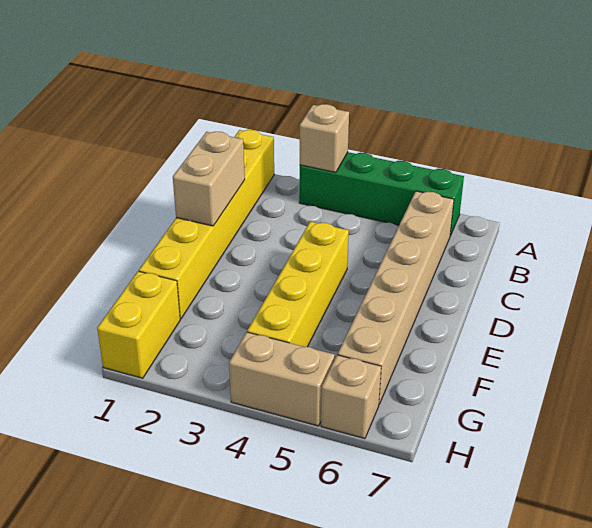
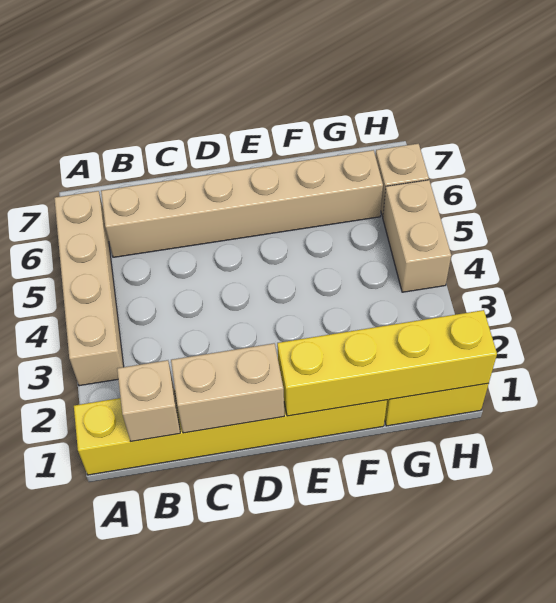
green 1x4 brick [299,152,464,236] -> tan 1x4 brick [54,191,124,386]
tan 1x1 brick [300,104,349,173] -> tan 1x1 brick moved to [117,360,180,441]
yellow 1x4 brick [247,222,349,347] -> yellow 1x4 brick moved to [277,310,497,416]

